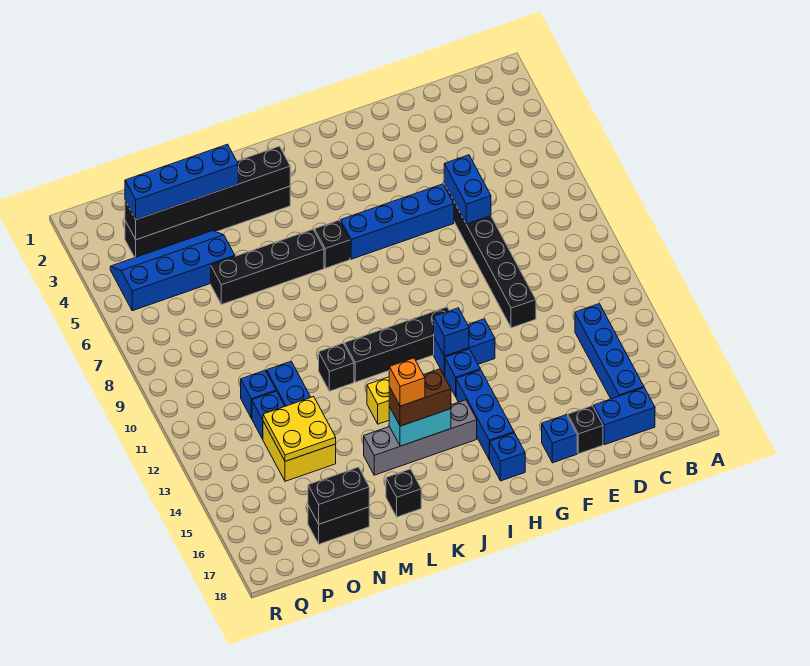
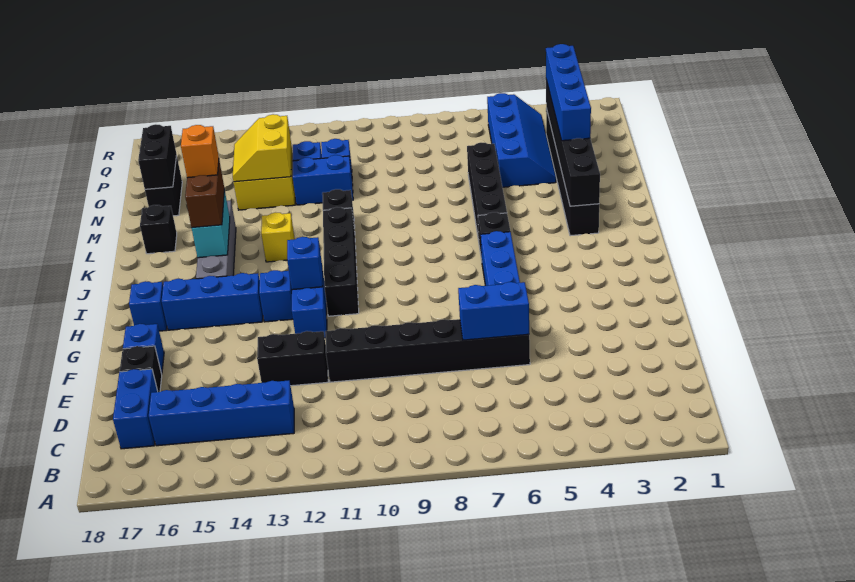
none -> black 1x2 brick [257,331,328,386]
yellow 2x2 plate [263,397,336,461] -> yellow 2x2 slope [233,114,291,182]

